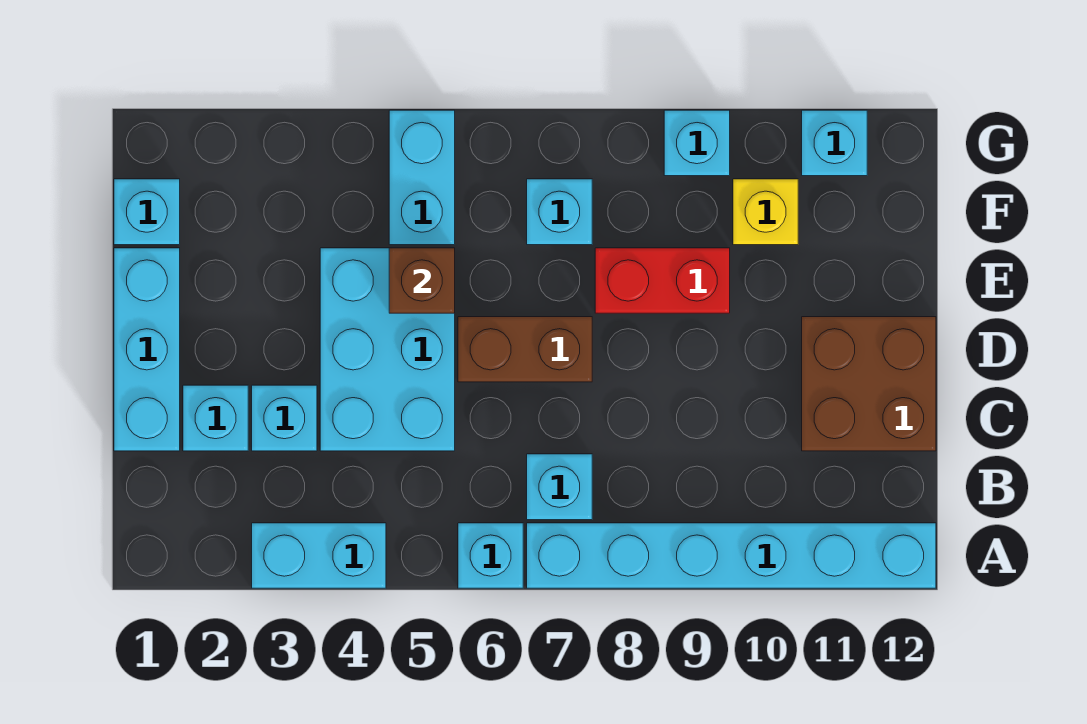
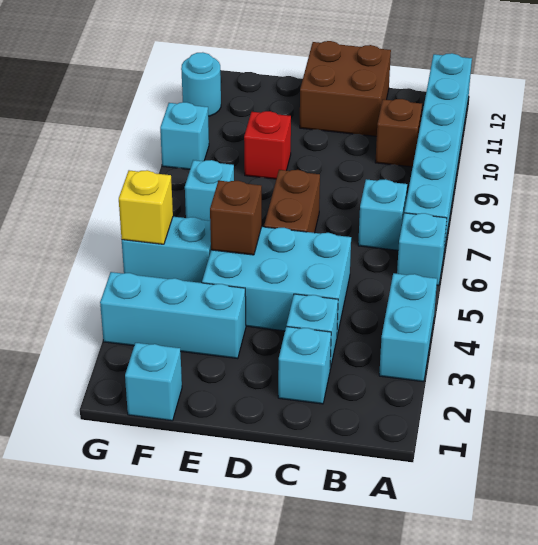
none -> brown 1x1 brick [375,99,422,167]
cyan 1x3 brick [114,248,180,451] -> cyan 1x3 brick moved to [100,272,246,359]
red 1x2 brick [595,248,730,313] -> red 1x1 brick [244,111,291,179]
yellow 1x1 brick [733,179,798,245] -> yellow 1x1 brick moved to [119,170,173,244]
cyan 1x1 brick [802,110,867,176] -> cyan 1x1 round brick [181,52,221,116]

